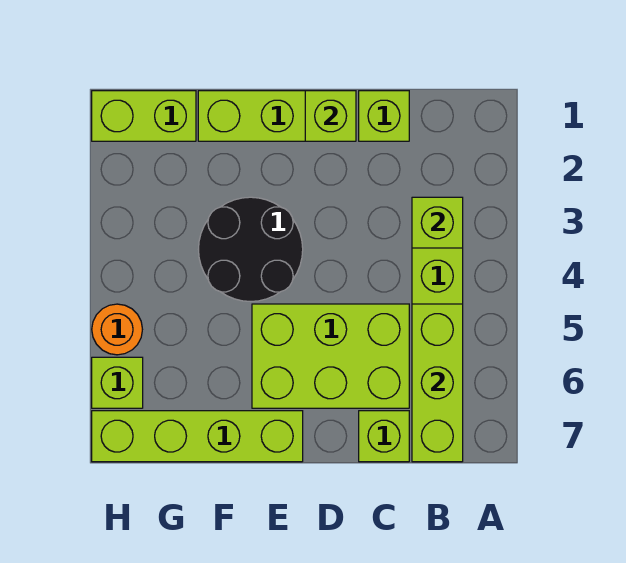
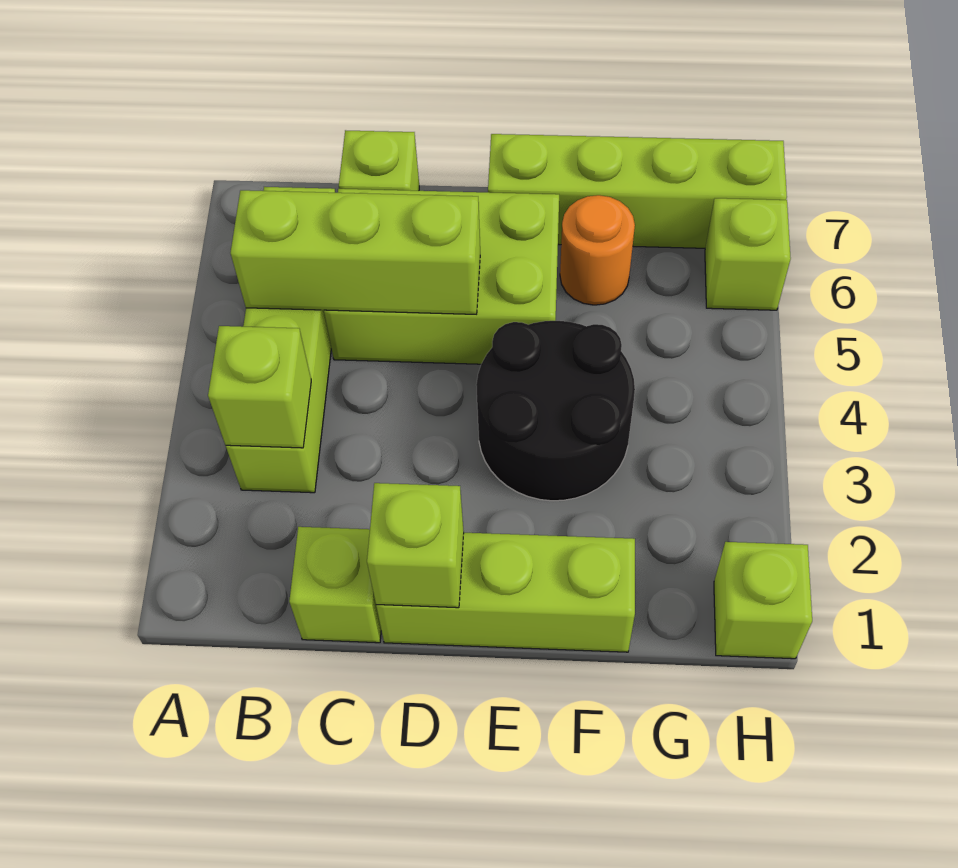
lime 1x3 brick [412,304,463,462] -> lime 1x3 brick turned to [230,190,480,314]
lime 1x2 brick [92,91,196,141] -> lime 1x1 brick [714,542,812,659]
orange 1x1 round brick [92,304,142,355] -> orange 1x1 round brick moved to [560,195,635,305]

